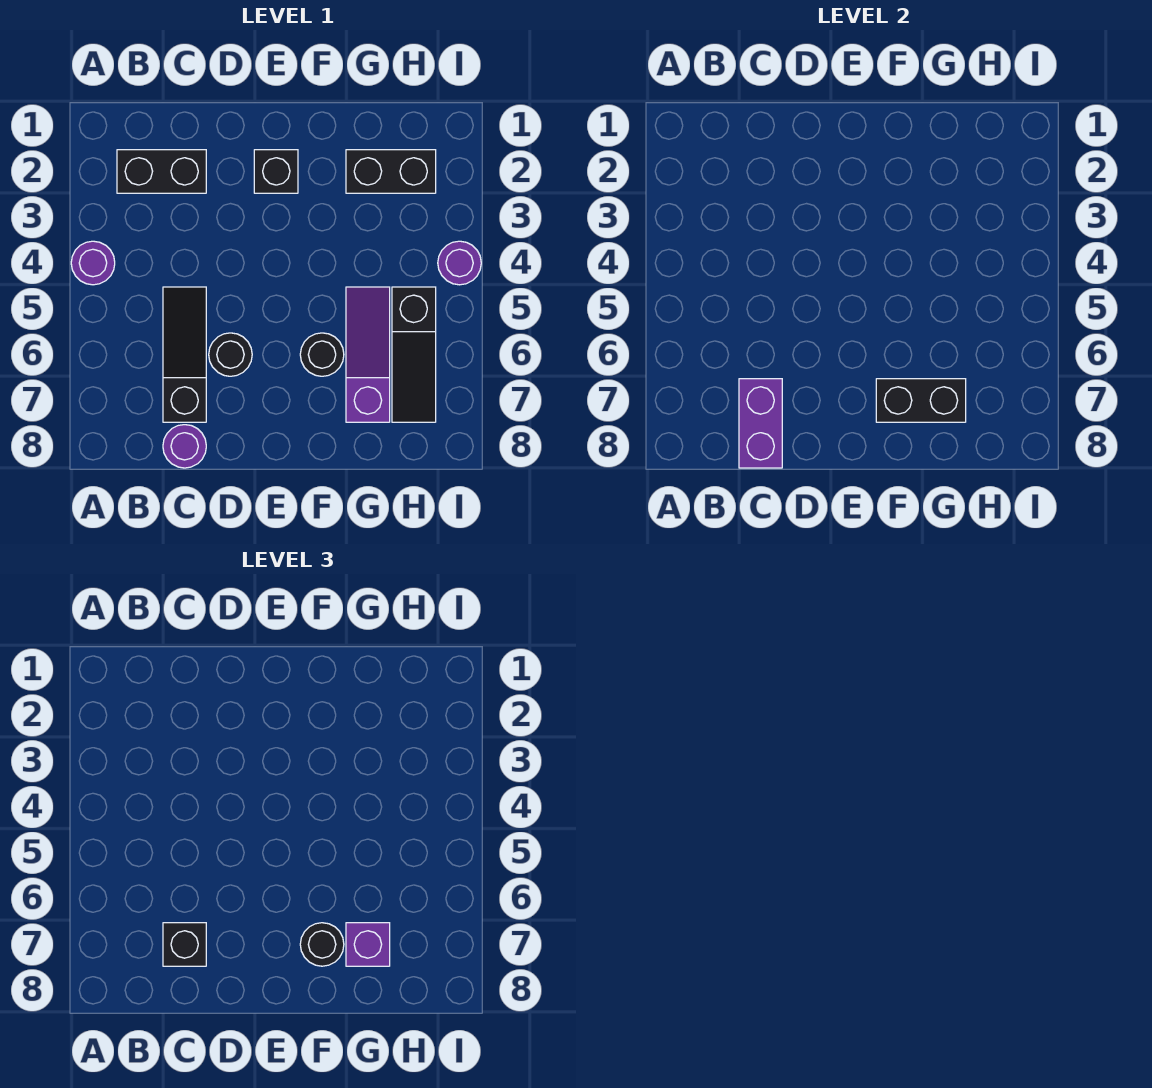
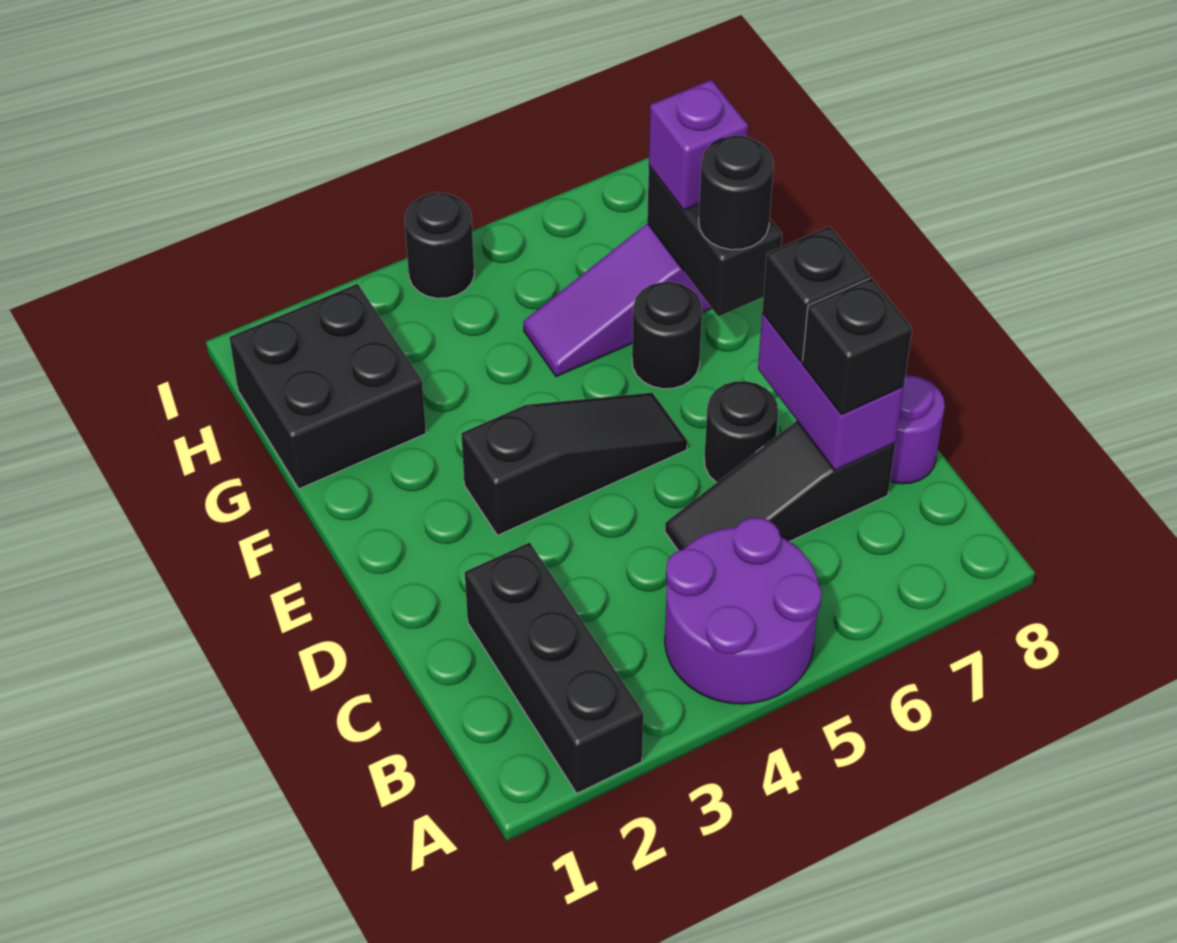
purple 1x1 round brick [71,241,115,285] -> purple 2x2 round brick [665,518,822,704]
black 1x2 brick [117,150,206,193] -> black 1x3 brick [465,542,643,793]
purple 1x2 brick [739,379,782,468] -> purple 1x2 brick turned to [758,313,904,470]
black 1x1 brick [254,150,298,193] -> black 1x1 brick moved to [762,226,869,361]
black 1x2 brick [346,150,436,193] -> black 2x2 brick [229,284,426,489]
black 1x3 slope [392,287,436,422] -> black 1x3 slope moved to [461,393,687,535]
purple 1x1 round brick [438,241,481,285] -> black 1x1 round brick [405,193,474,298]

